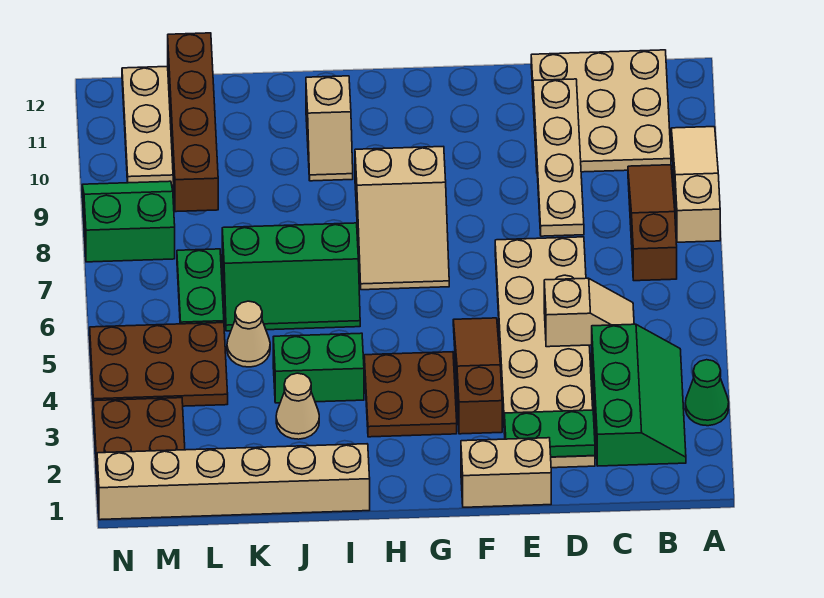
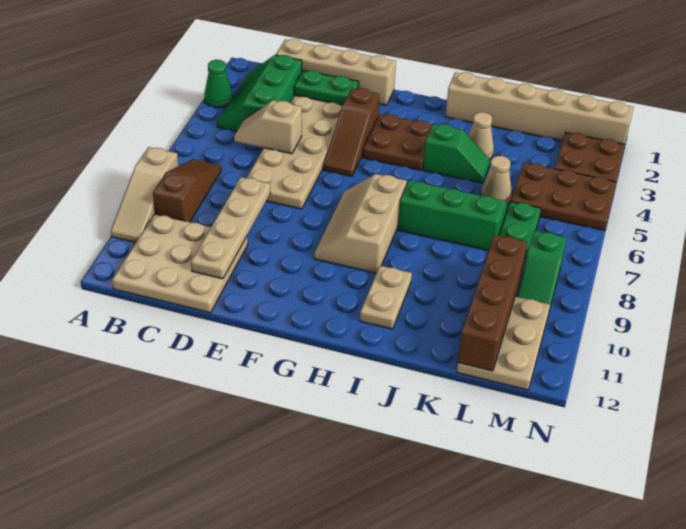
brown 1x3 slope [628,165,677,281] -> brown 1x3 slope turned to [153,159,222,222]
tan 1x2 brick [461,438,551,507] -> tan 1x4 brick [276,39,396,105]
tan 2x3 slope [355,147,449,290] -> tan 2x3 slope turned to [314,174,407,273]
green 1x2 brick [273,333,364,403] -> green 1x2 slope [423,124,490,183]
tan 1x2 slope [306,76,353,181] -> tan 1x2 plate [360,266,412,329]
green 2x2 slope [82,181,175,262] -> green 1x2 slope [517,231,566,307]

